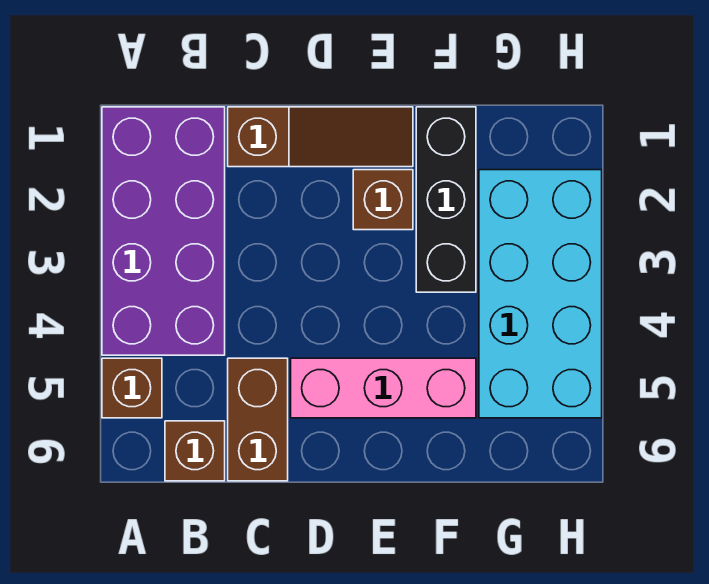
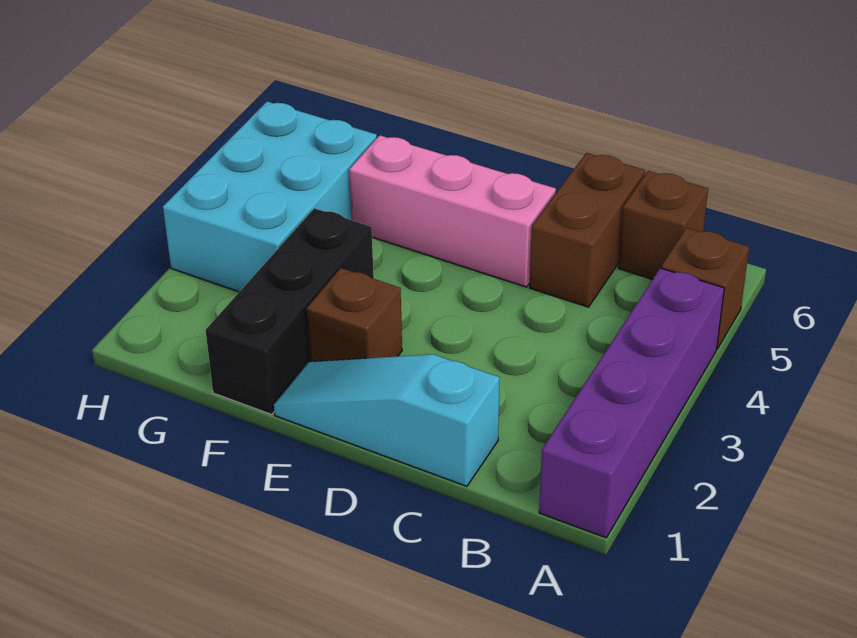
purple 2x4 brick [102,107,225,355] -> purple 1x4 brick [539,268,724,538]
brown 1x3 slope [228,107,413,167] -> cyan 1x3 slope [274,354,500,486]
cyan 2x4 brick [479,170,602,418] -> cyan 2x3 brick [163,101,377,292]

